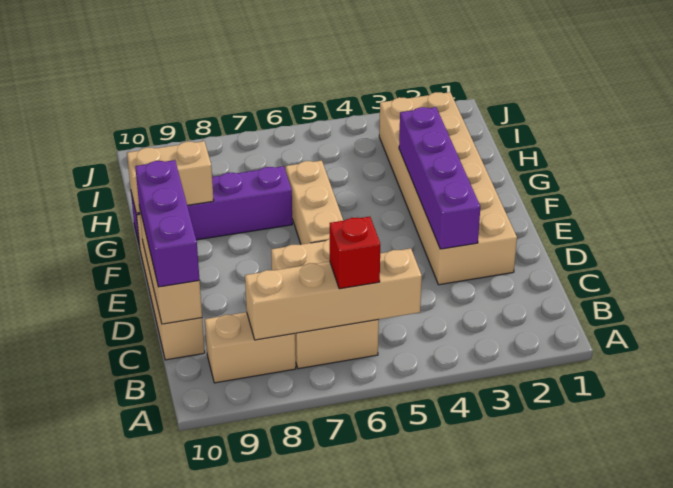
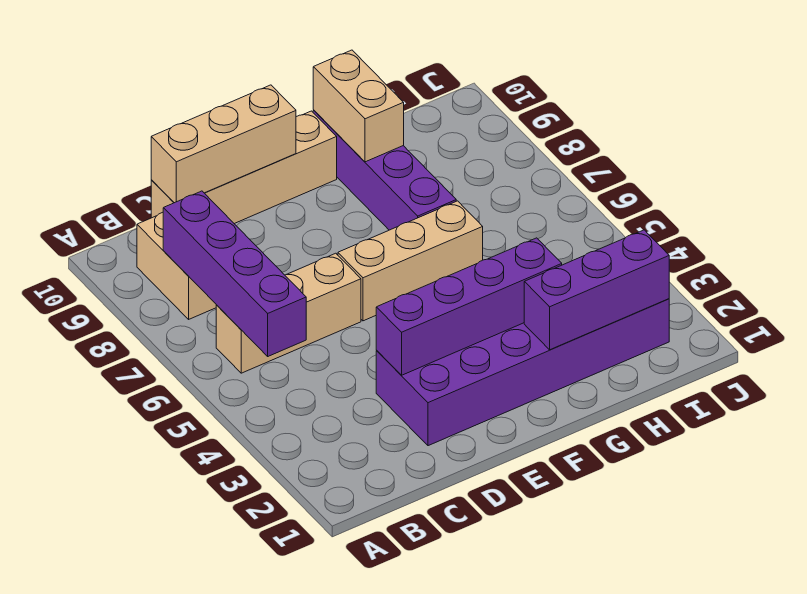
tan 1x4 brick [245,248,422,340] -> purple 1x4 brick [163,191,306,356]
tan 2x3 brick [271,239,379,369] -> tan 1x3 brick [216,253,361,373]
red 1x1 brick [330,217,380,289] -> none
purple 1x3 brick [135,160,199,287] -> purple 1x3 brick moved to [524,230,669,350]
tan 2x6 brick [379,92,517,285] -> purple 2x6 brick [376,299,669,446]

